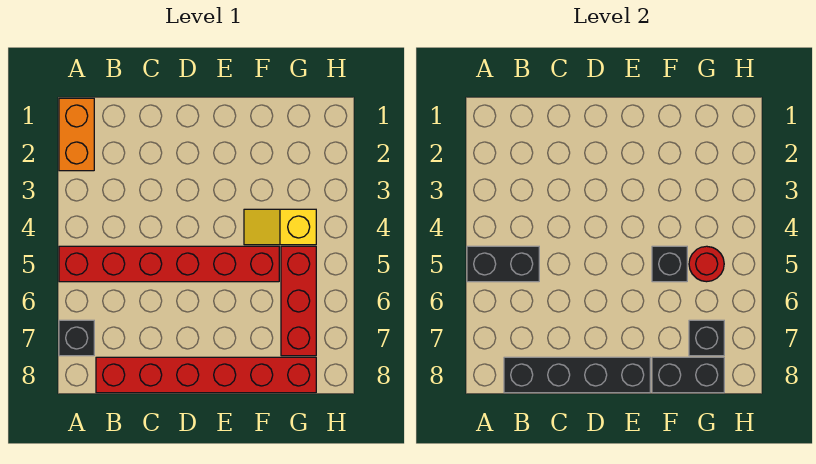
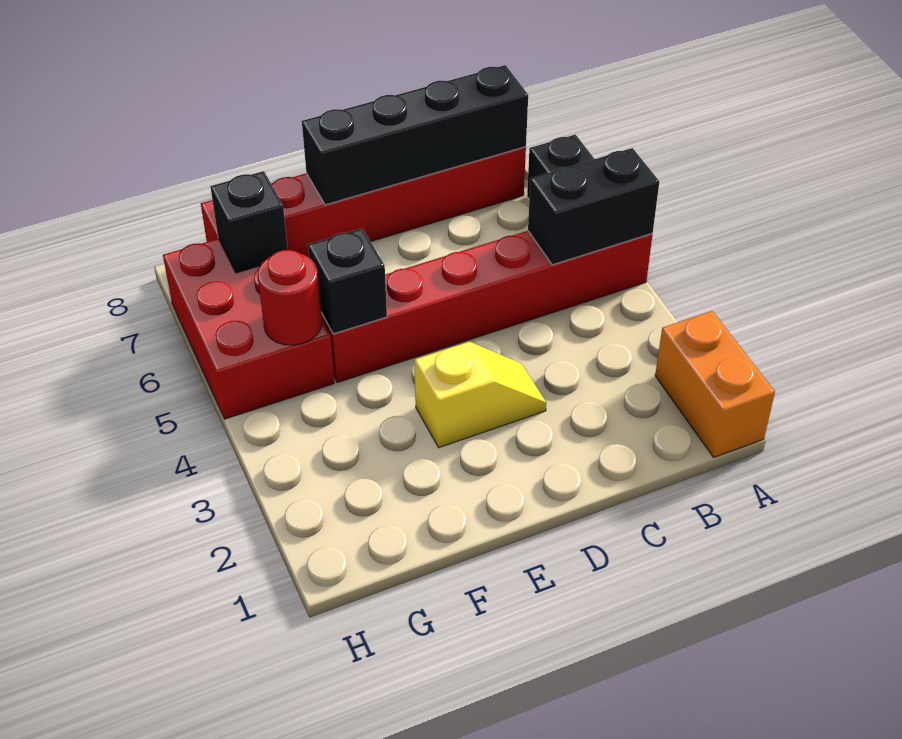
yellow 1x2 slope [244,209,316,245] -> yellow 1x2 slope moved to [414,342,546,448]
black 1x2 brick [652,357,724,393] -> none
red 1x3 brick [281,246,316,356] -> red 2x3 brick [163,239,334,419]

